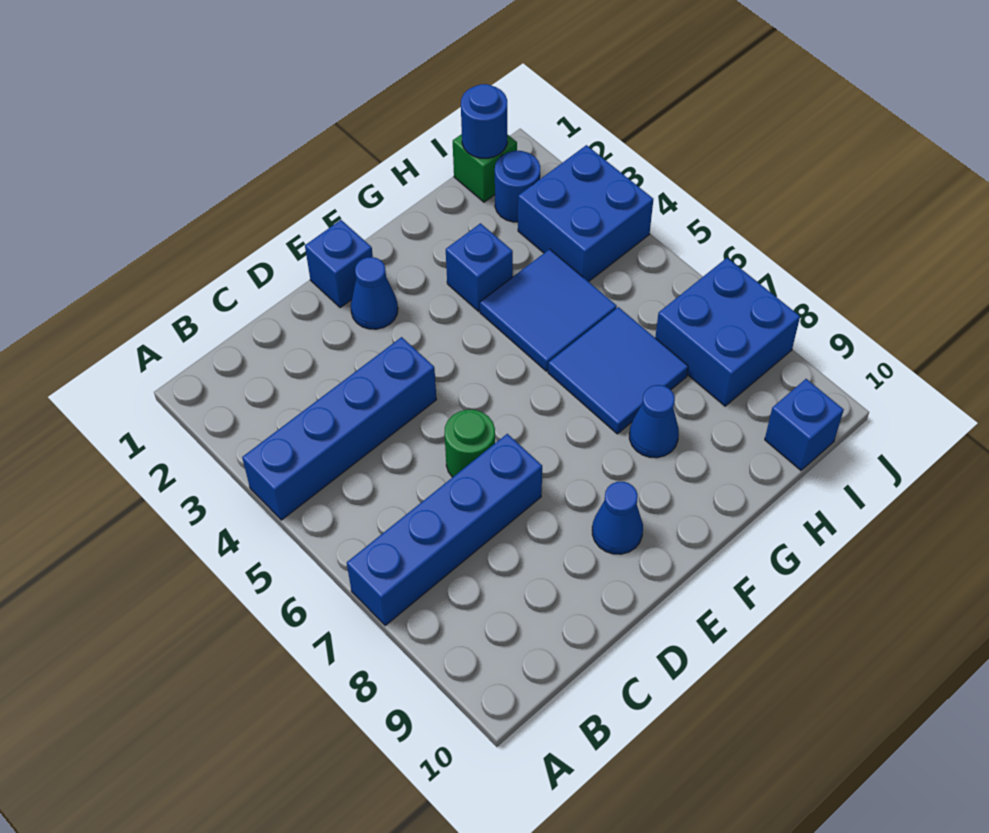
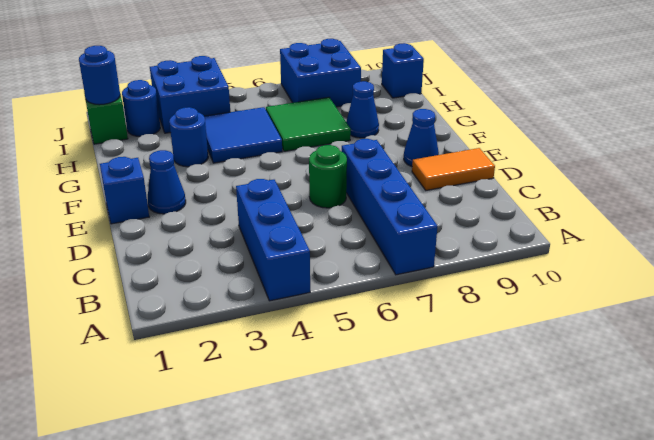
blue 1x4 brick [242,337,437,520] -> blue 1x3 brick [236,179,310,301]
none -> orange 1x2 tile [412,148,495,190]
blue 1x1 brick [446,223,513,311] -> blue 1x1 round brick [169,107,208,167]
blue 2x2 tile [548,307,688,434] -> green 2x2 tile [266,97,351,151]

